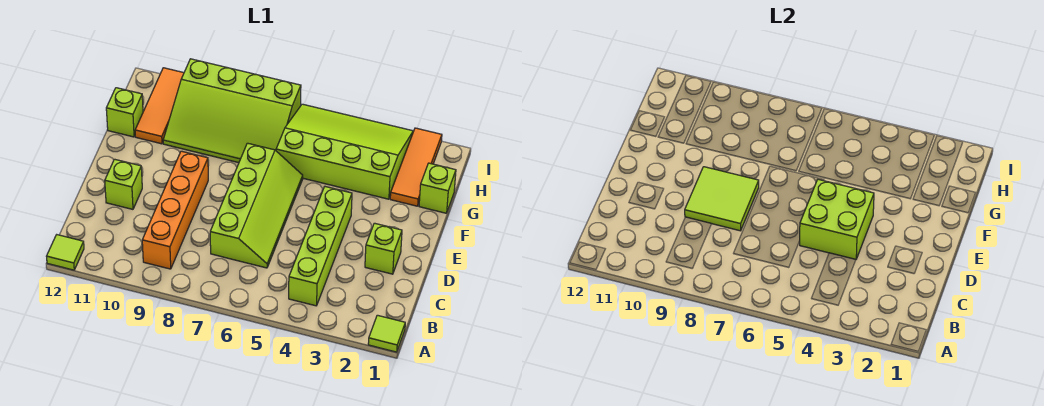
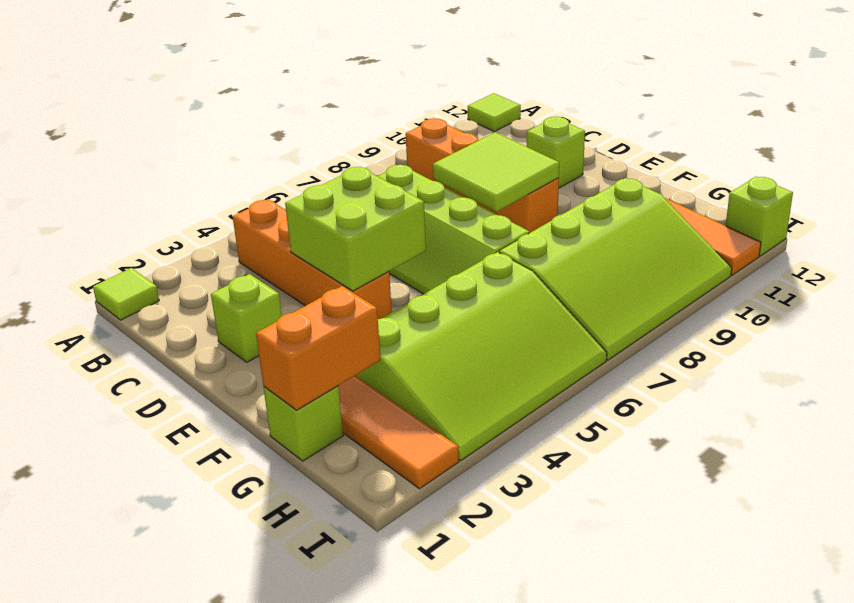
lime 1x4 brick [289,187,352,306] -> orange 1x4 brick [233,199,392,319]
none -> orange 1x2 brick [256,286,381,410]
lime 3x4 slope [163,59,301,163] -> lime 3x4 slope turned to [499,178,732,360]
lime 1x1 brick [106,88,143,137] -> lime 1x1 brick moved to [726,177,793,256]

